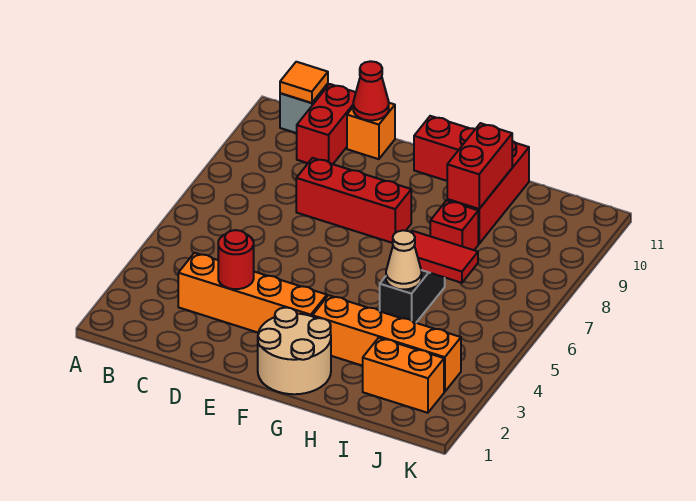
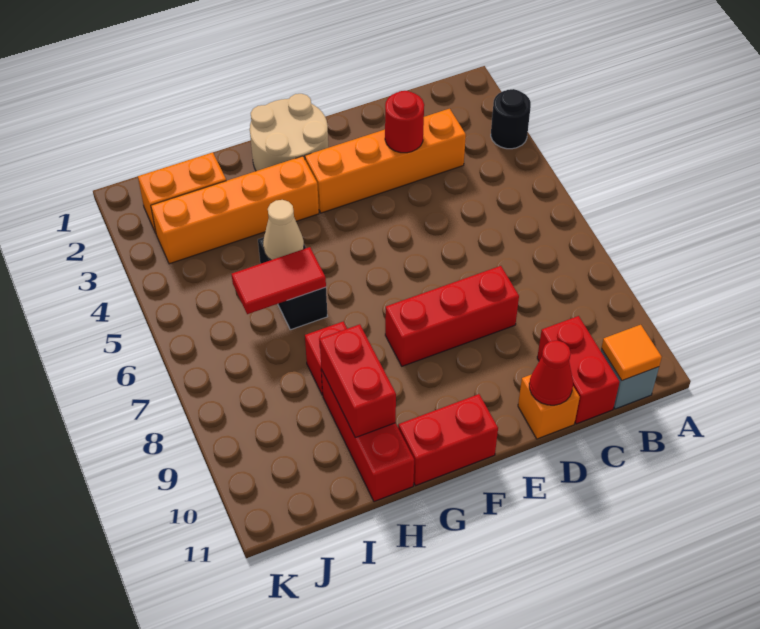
none -> black 1x1 round brick [491,89,531,149]

